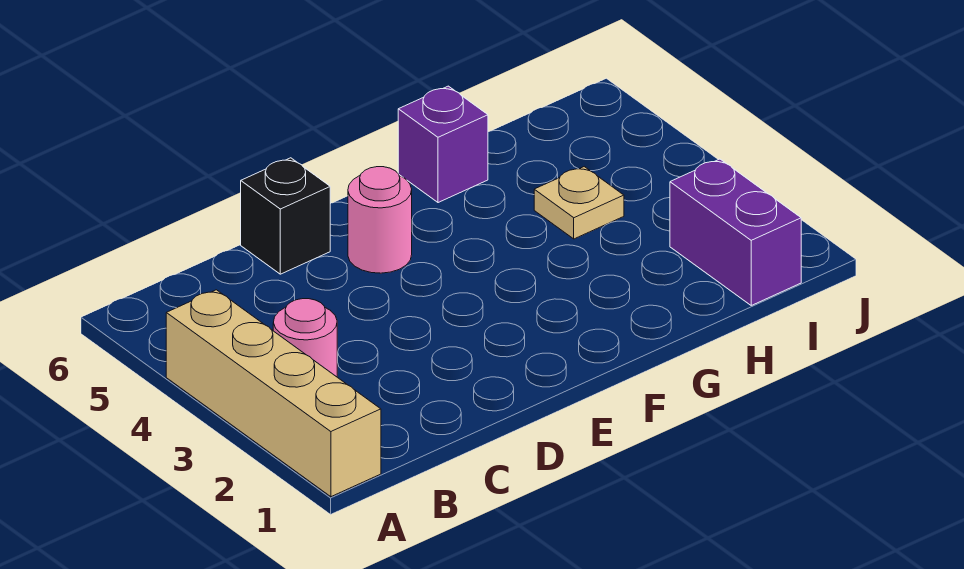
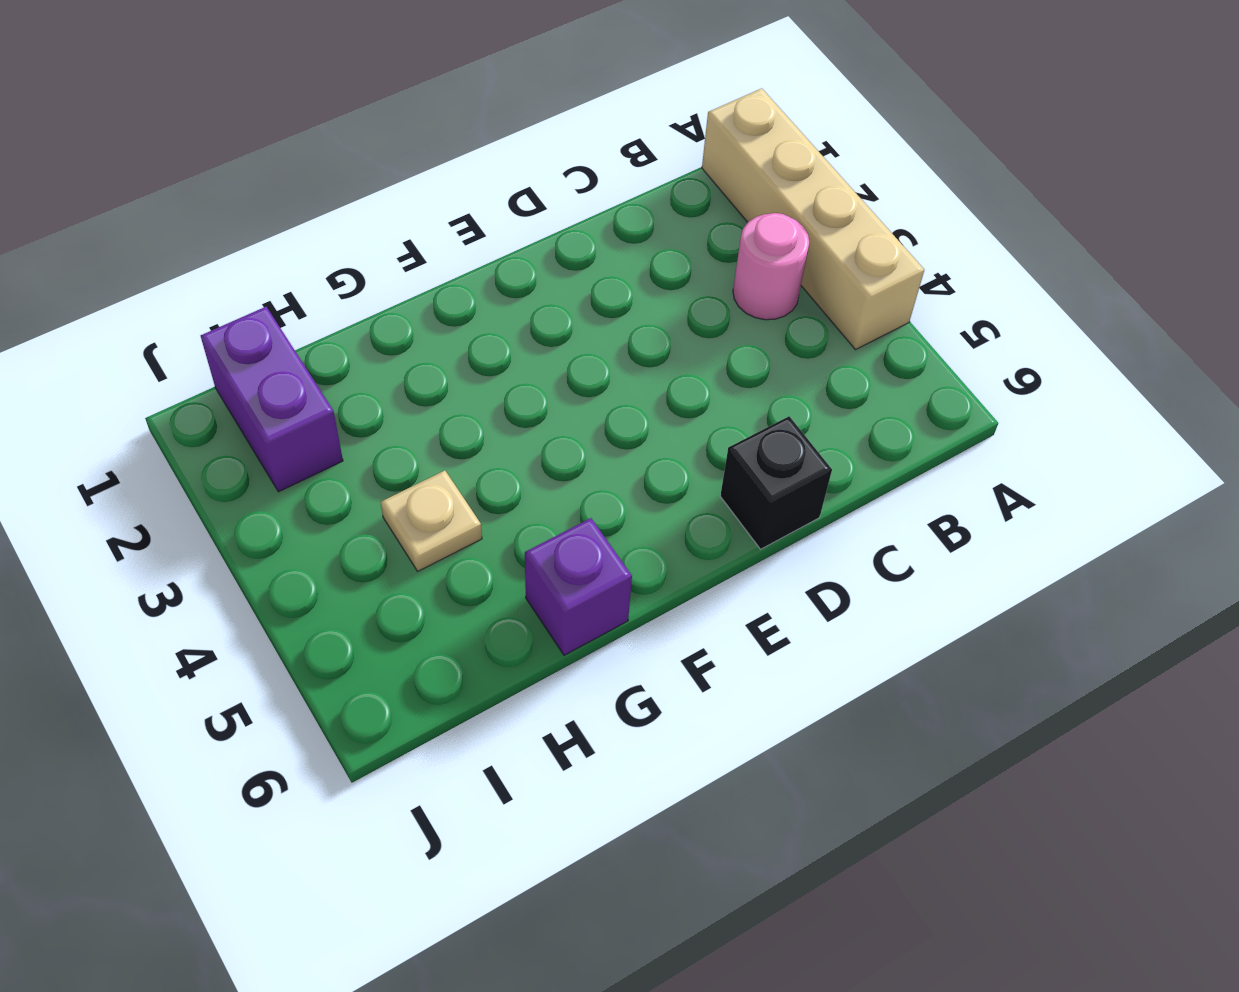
pink 1x1 round brick [348,167,412,273] -> none

